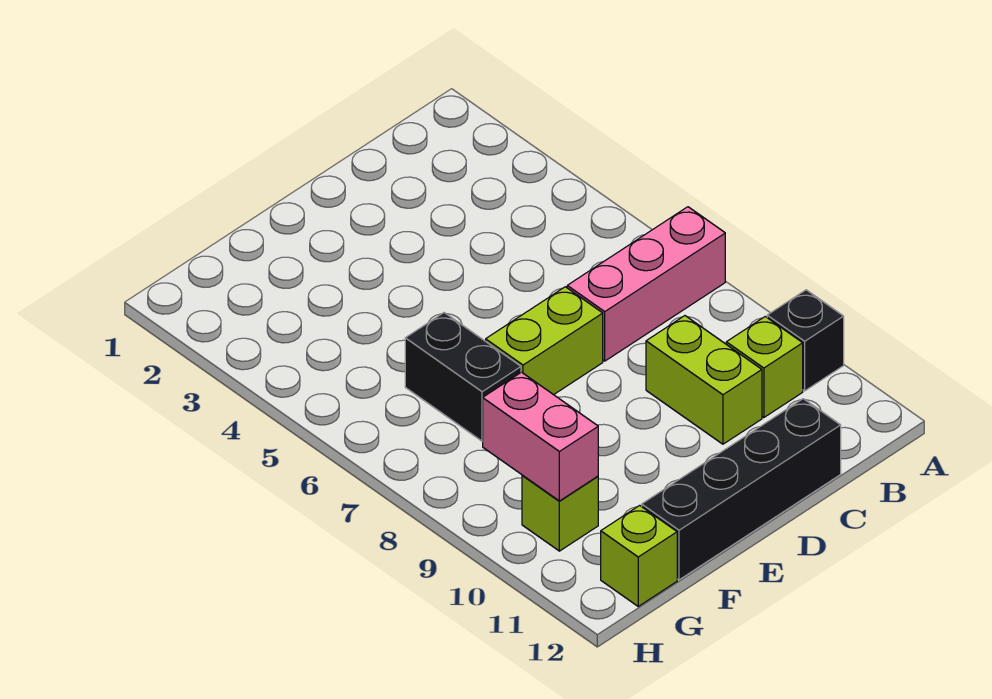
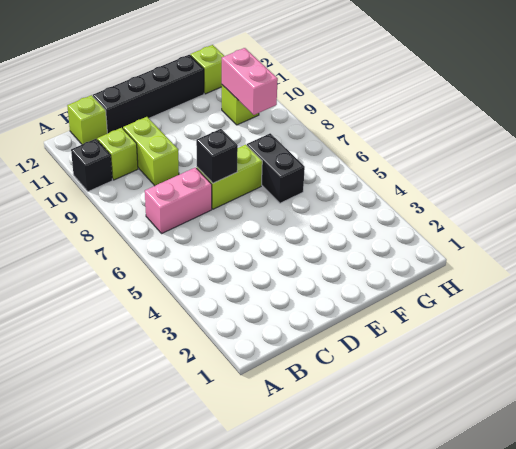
pink 1x3 brick [567,207,725,361] -> pink 1x2 brick [145,167,212,233]
none -> lime 1x1 brick [67,95,107,145]
none -> black 1x1 brick [196,129,238,183]

